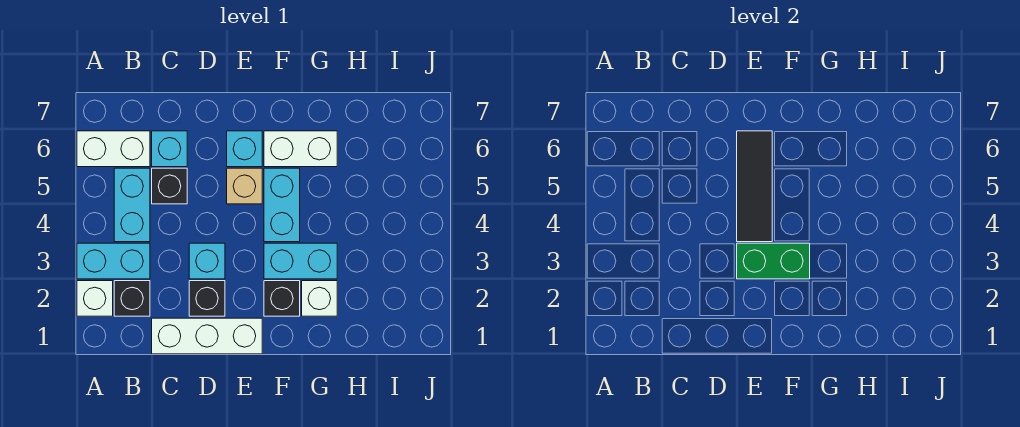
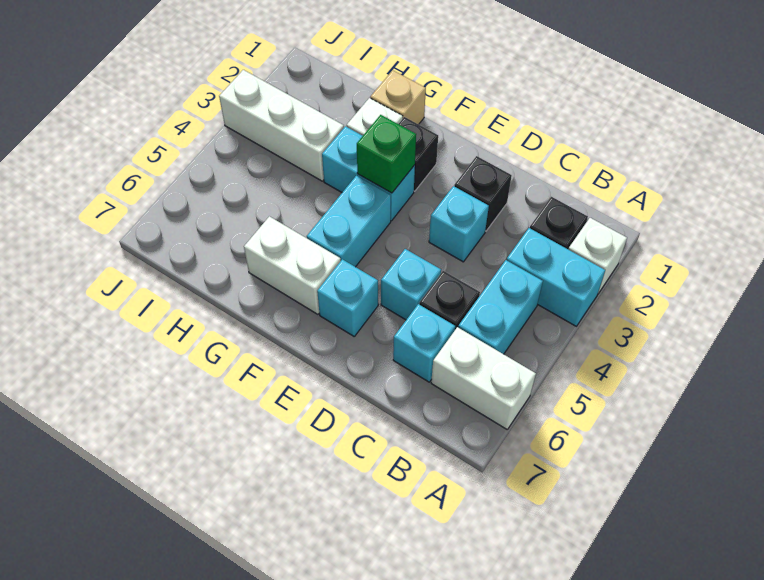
white 1x3 brick [152,318,262,354] -> white 1x3 brick moved to [219,70,344,181]
none -> cyan 1x1 brick [381,249,441,320]
green 1x2 brick [737,243,810,279] -> green 1x1 brick [357,115,416,193]
black 1x3 tile [737,131,772,242] -> none
tan 1x1 brick [227,168,262,204] -> tan 1x1 brick moved to [370,70,426,124]

